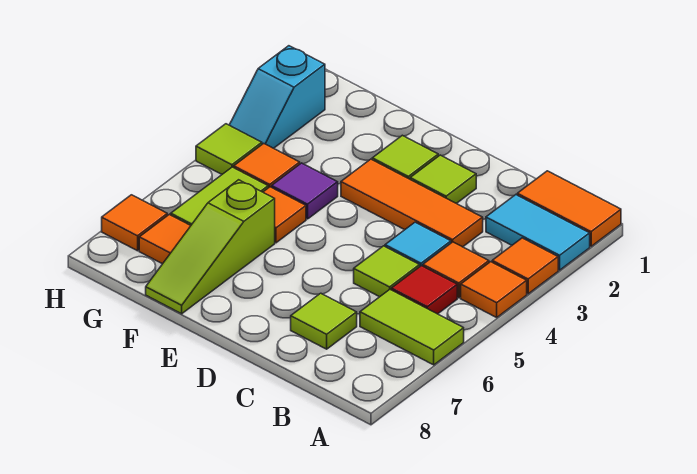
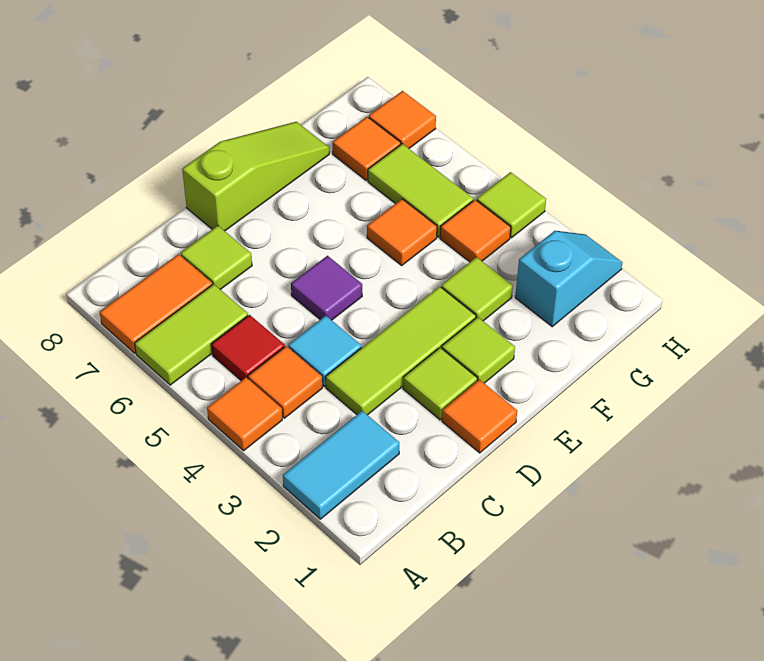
orange 1x2 tile [517,171,621,246] -> orange 1x2 tile moved to [100,254,212,353]
orange 1x1 tile [492,238,558,294] -> orange 1x1 tile moved to [442,380,517,453]
orange 1x3 tile [341,159,483,247] -> lime 1x3 tile [326,286,476,415]
lime 1x1 tile [354,246,420,297] -> lime 1x1 tile moved to [441,257,513,321]
purple 1x1 tile [272,163,338,219] -> purple 1x1 tile moved to [291,256,362,320]
lime 1x3 slope [146,180,275,314] -> lime 1x3 slope turned to [182,122,329,231]
cyan 1x2 slope [230,46,325,148] -> cyan 1x2 slope turned to [515,231,623,327]

